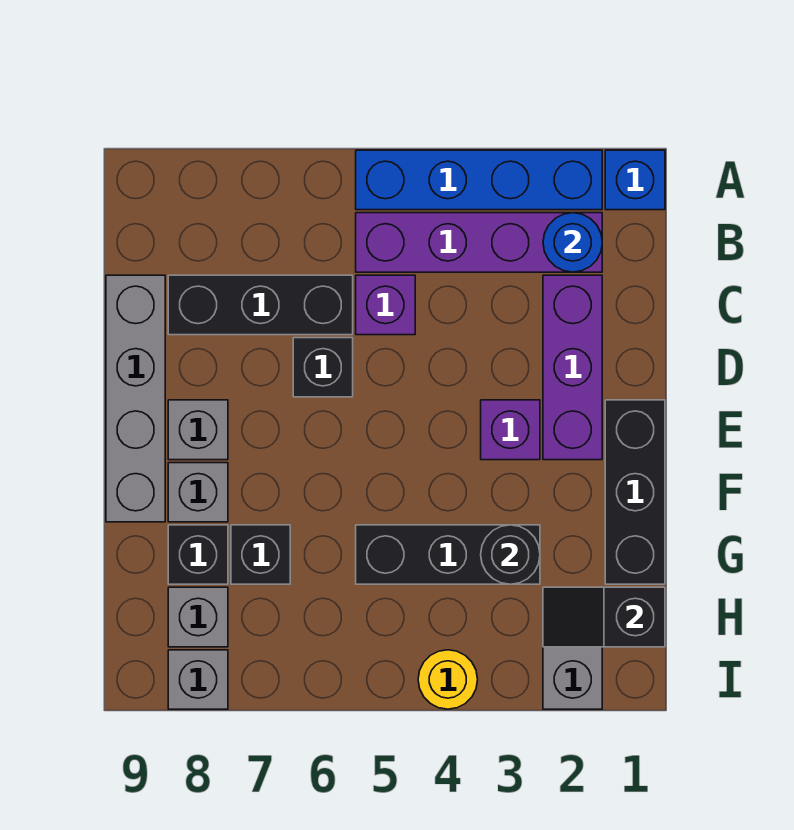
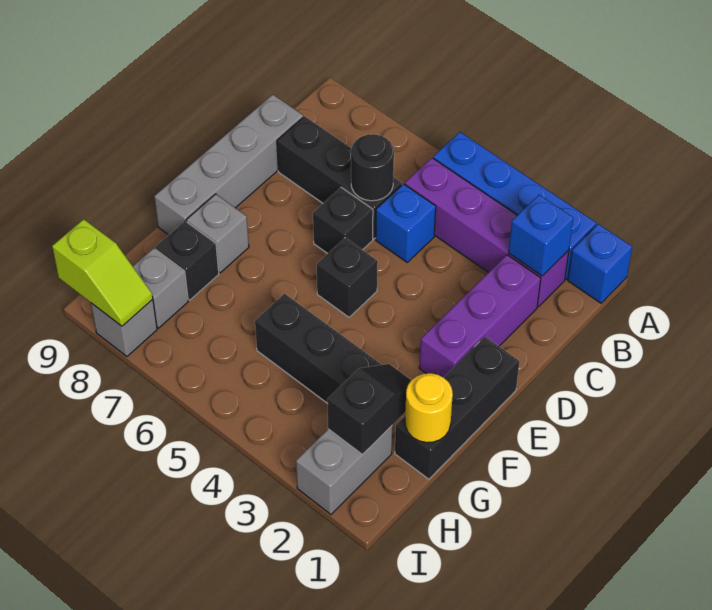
blue 1x1 round brick [543,213,602,272] -> blue 1x1 brick [508,195,573,276]
purple 1x1 brick [356,275,415,335] -> blue 1x1 brick [376,184,436,262]
purple 1x1 brick [481,400,540,460] -> none
grey 1x1 brick [168,400,228,460] -> none
black 1x1 round brick [481,525,540,584] -> black 1x1 round brick moved to [351,134,394,201]
black 1x1 brick [231,525,290,584] -> black 1x1 brick moved to [317,238,378,317]
black 1x2 slope [543,587,665,647] -> black 1x2 slope turned to [327,364,411,455]
yellow 1x1 round brick [418,650,478,709] -> yellow 1x1 round brick moved to [405,373,453,443]
none -> lime 1x2 slope [52,219,153,326]

